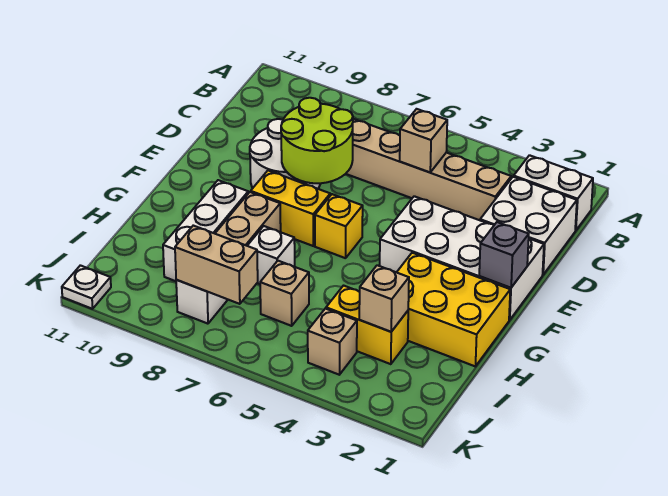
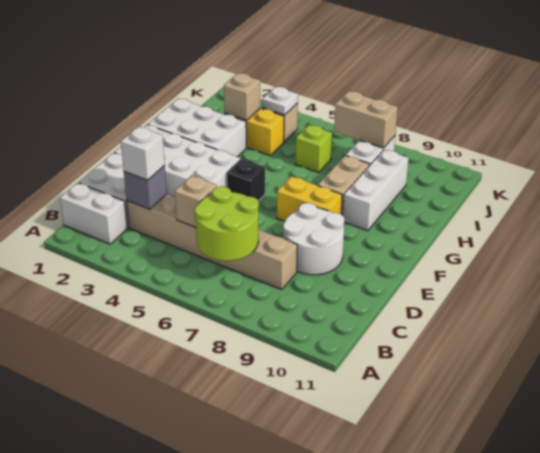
lime 2x2 round brick [281,98,353,183] -> lime 2x2 round brick moved to [195,187,259,261]
grey 1x1 brick [479,222,529,288] -> grey 1x1 brick moved to [124,166,167,209]
none -> black 1x1 brick [227,159,265,201]
yellow 1x1 brick [315,194,363,258] -> none
yellow 2x3 brick [397,253,510,366] -> white 2x3 brick [148,98,246,157]
white 1x1 brick [247,226,295,284] -> white 1x1 brick moved to [121,127,165,180]
tan 1x1 brick [260,261,309,326] -> lime 1x1 brick [296,125,332,173]
white 1x1 plate [62,265,111,309] -> white 1x1 plate moved to [262,87,298,115]

